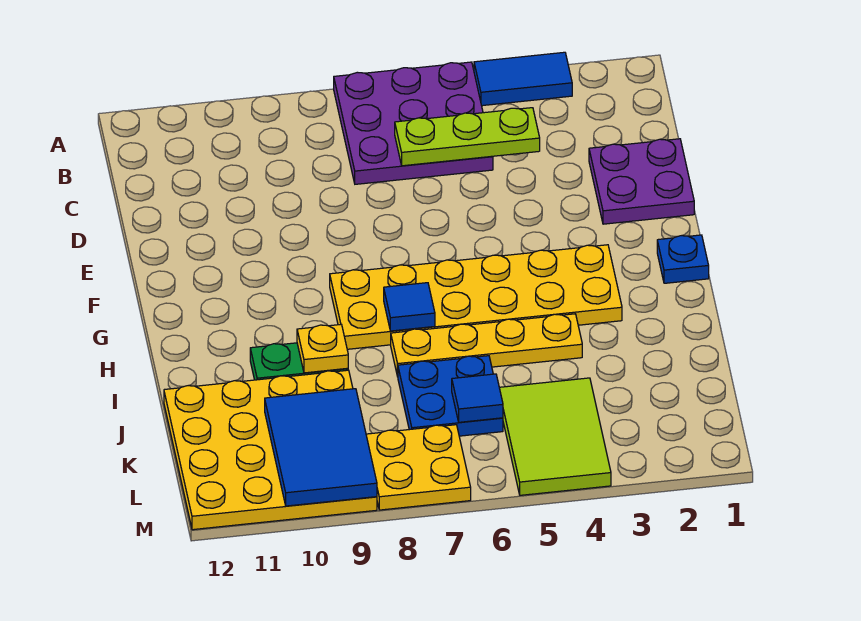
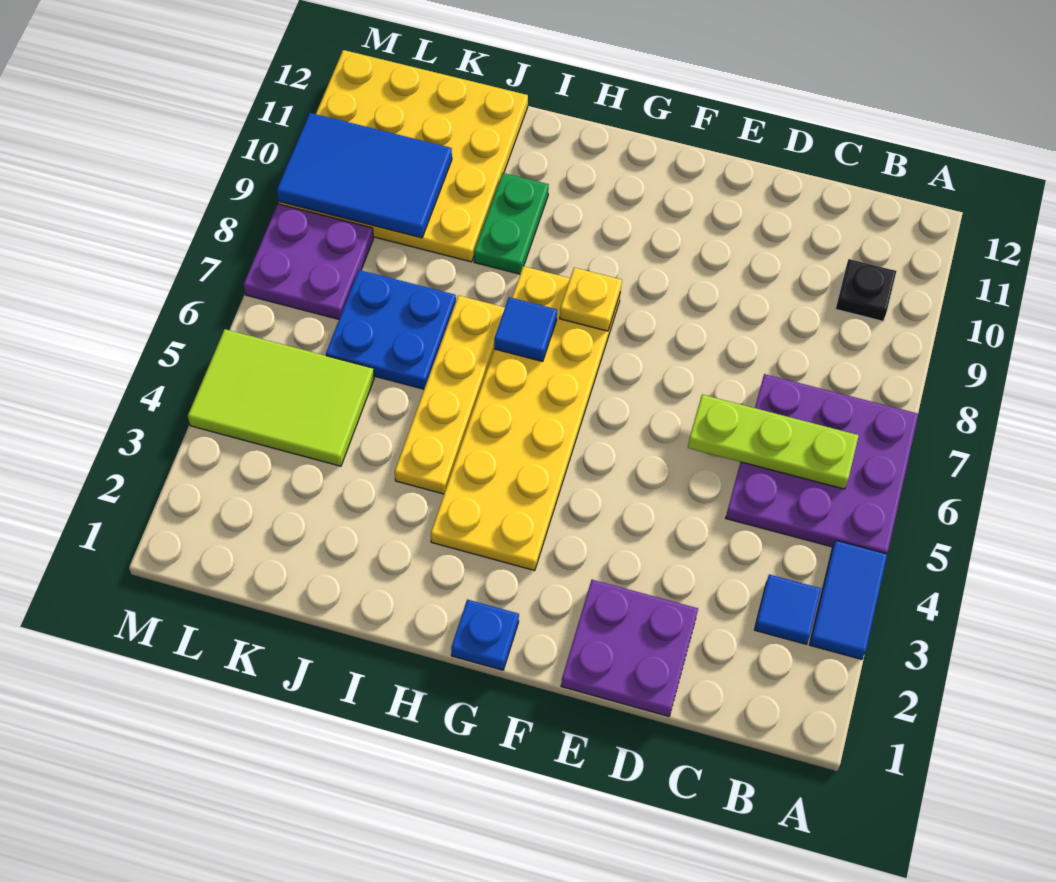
none -> black 1x1 plate [835,259,896,321]
lime 1x3 plate [395,108,540,166] -> lime 1x3 plate turned to [688,395,859,489]
yellow 1x1 plate [297,325,348,373] -> yellow 1x1 plate moved to [560,268,622,331]
blue 1x1 tile [452,374,503,422] -> blue 1x1 tile moved to [754,574,821,644]
yellow 2x2 plate [366,425,471,510] -> purple 2x2 plate [244,204,373,319]

